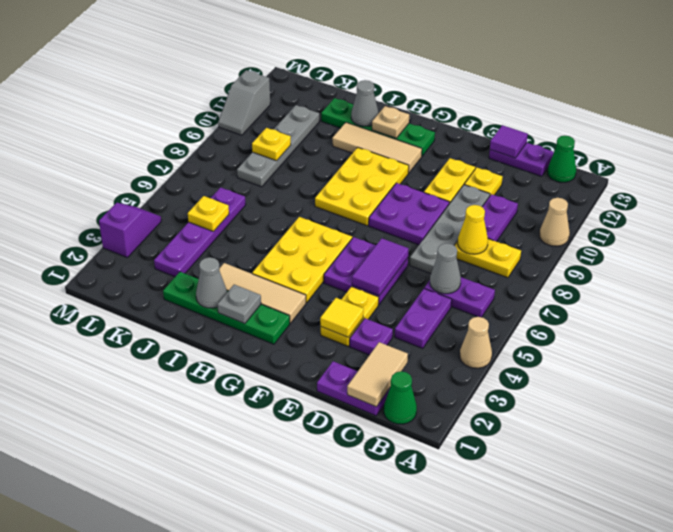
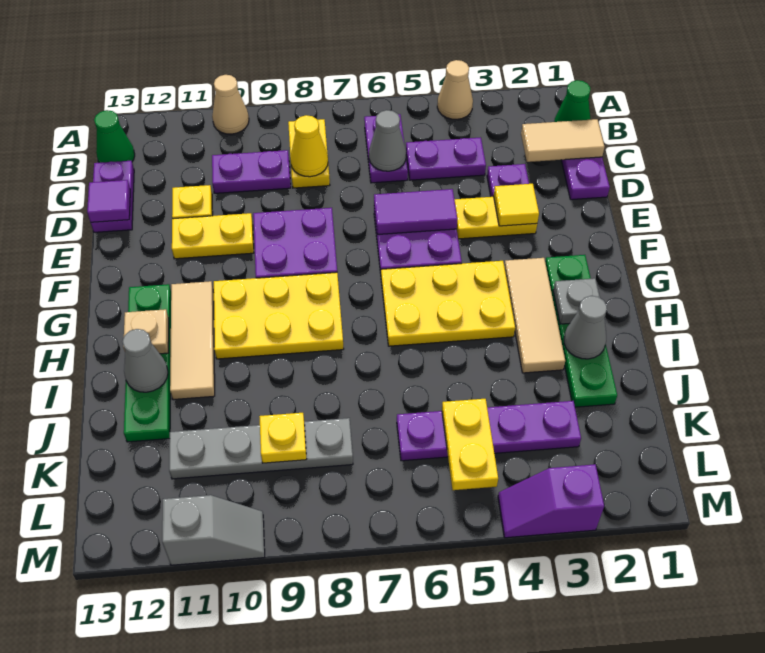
grey 1x4 plate [410,185,490,274] -> none
yellow 1x1 plate [188,196,229,232] -> yellow 1x2 plate [442,399,498,490]

